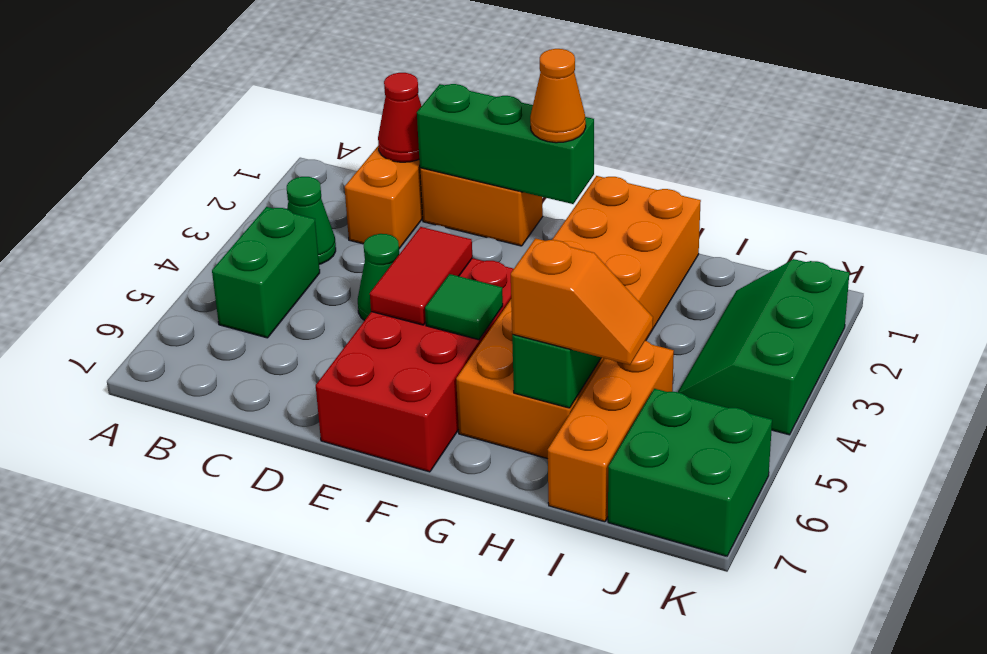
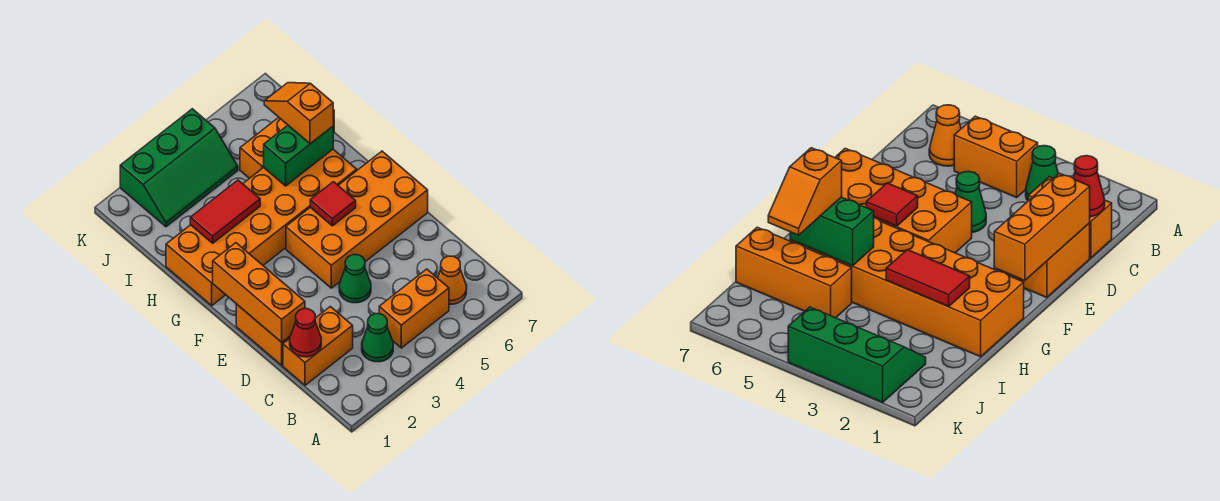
green 1x2 brick [212,207,320,338] -> orange 1x2 brick [379,269,449,348]
green 1x3 brick [417,84,594,204] -> orange 1x3 brick [213,243,305,342]
red 2x4 brick [316,258,513,472] -> orange 2x4 brick [286,151,428,288]
red 1x2 tile [370,227,472,325] -> red 1x2 tile moved to [190,180,260,243]
orange 1x1 cone [530,49,586,143] -> orange 1x1 cone moved to [438,256,467,304]
green 1x1 tile [425,274,503,340] -> red 1x1 tile [310,182,356,226]
green 2x2 brick [608,389,772,556] -> none

